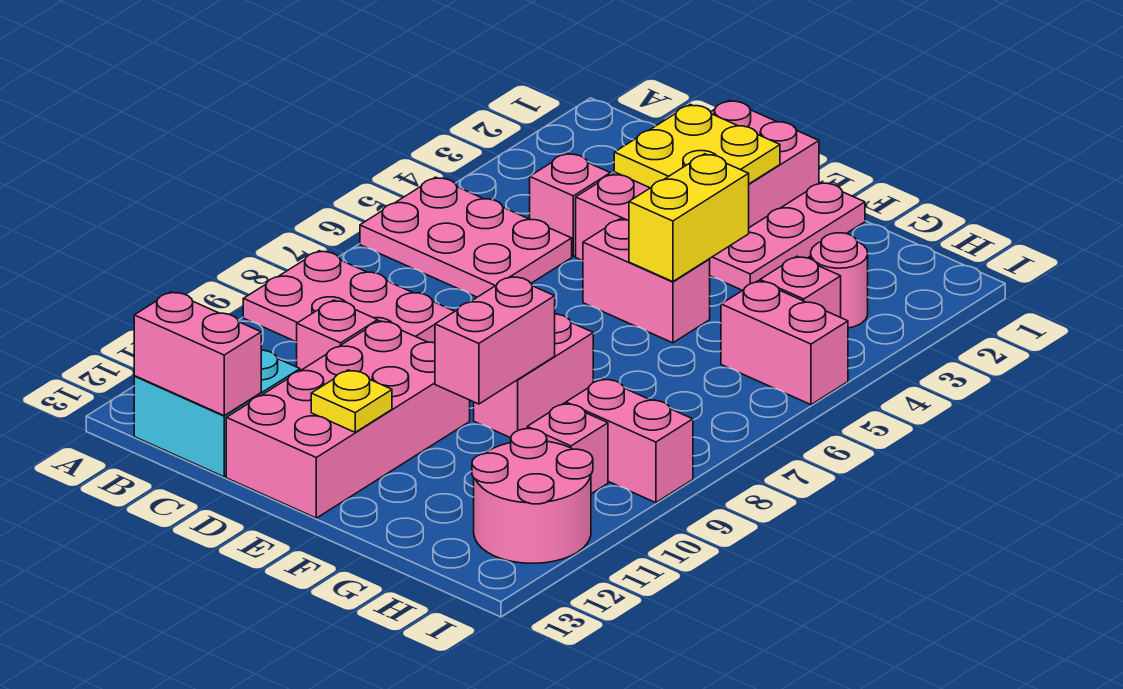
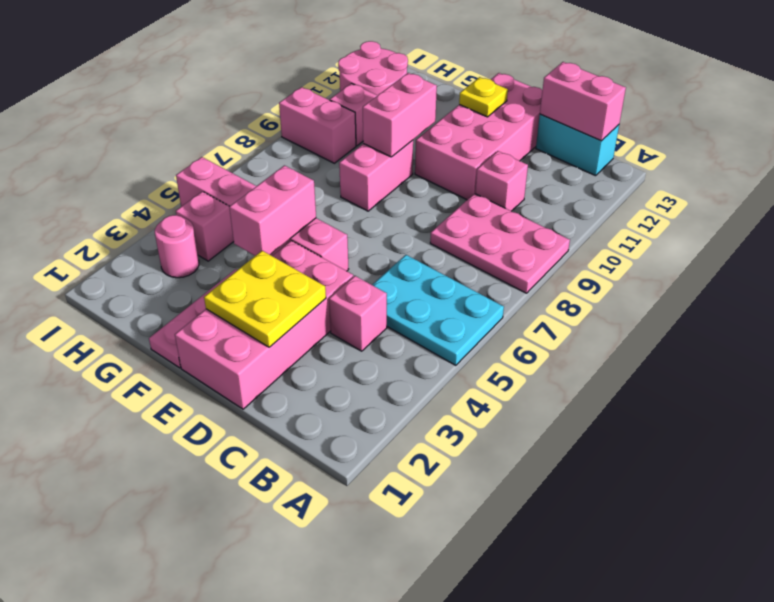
pink 2x3 plate [360,177,572,297] -> cyan 2x3 plate [372,255,504,365]
cyan 2x2 brick [134,350,300,477] -> cyan 1x2 brick [536,114,619,176]
yellow 1x2 brick [629,154,749,282] -> pink 1x2 brick [229,165,316,256]

